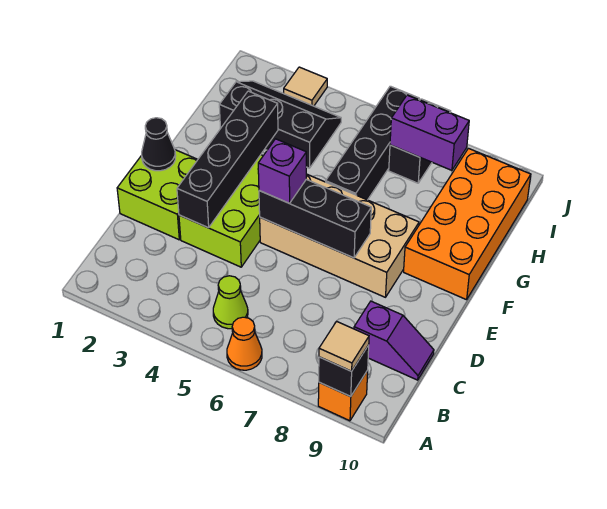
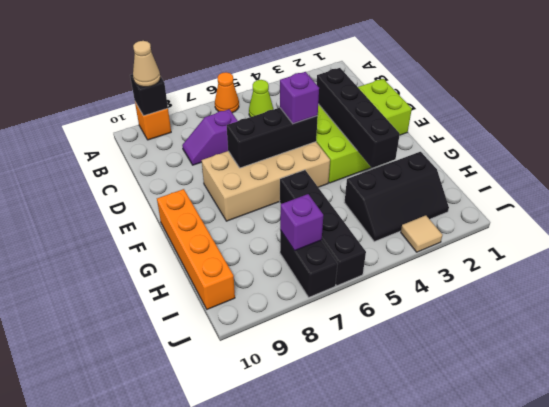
tan 1x1 tile [319,321,369,371] -> tan 1x1 cone [133,41,160,87]
purple 1x2 slope [354,301,434,380] -> purple 1x2 slope moved to [182,109,238,165]
black 1x1 cone [142,118,176,171] -> none
orange 2x4 brick [404,148,531,300] -> orange 1x4 brick [157,189,235,309]
purple 1x2 brick [390,95,469,171] -> purple 1x1 brick [280,194,323,251]

